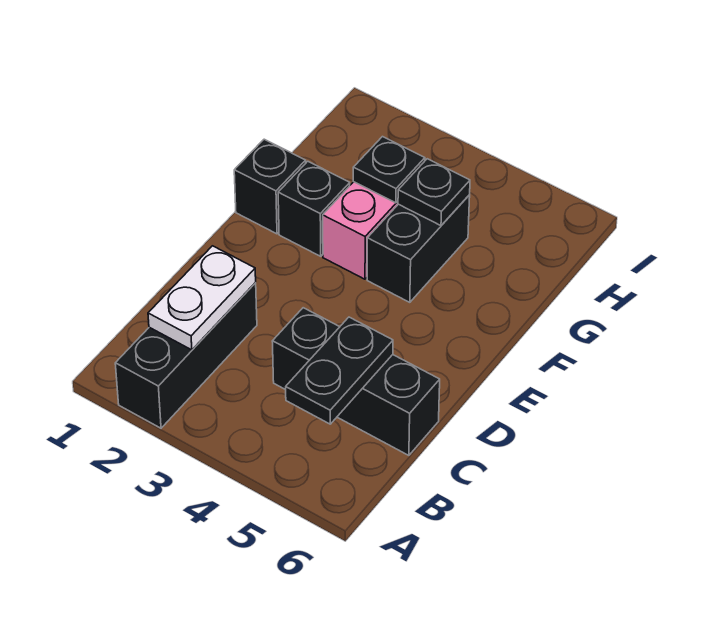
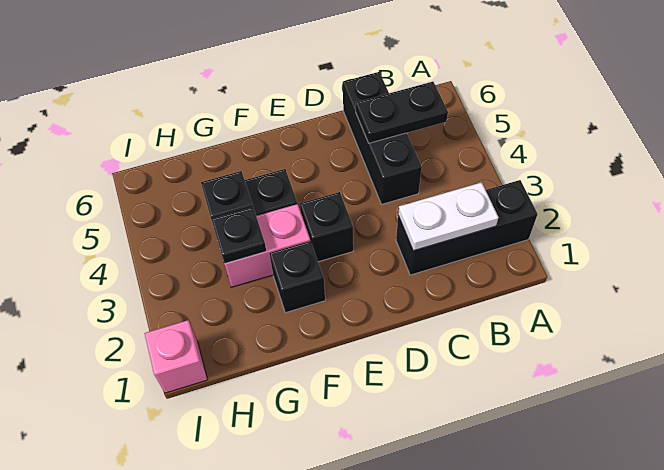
black 1x1 brick [234,139,306,234] -> black 1x1 brick moved to [300,192,353,262]
none -> pink 1x1 brick [144,320,207,393]

